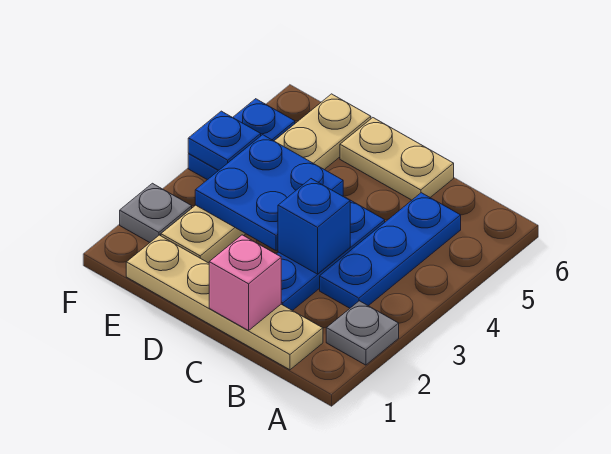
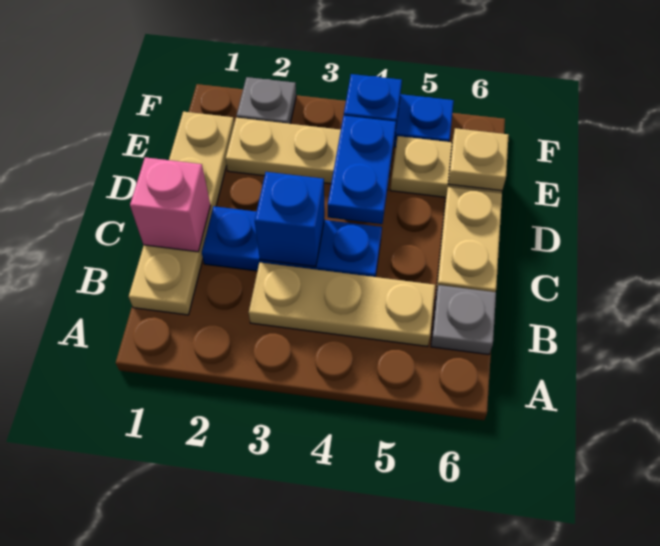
grey 1x1 plate [326,301,399,365] -> grey 1x1 plate moved to [431,285,496,354]
blue 1x3 plate [320,193,461,308] -> tan 1x3 plate [249,263,435,346]
blue 2x2 plate [195,135,343,251] -> blue 1x2 plate [328,116,396,224]
none -> tan 1x1 plate [448,128,509,191]

